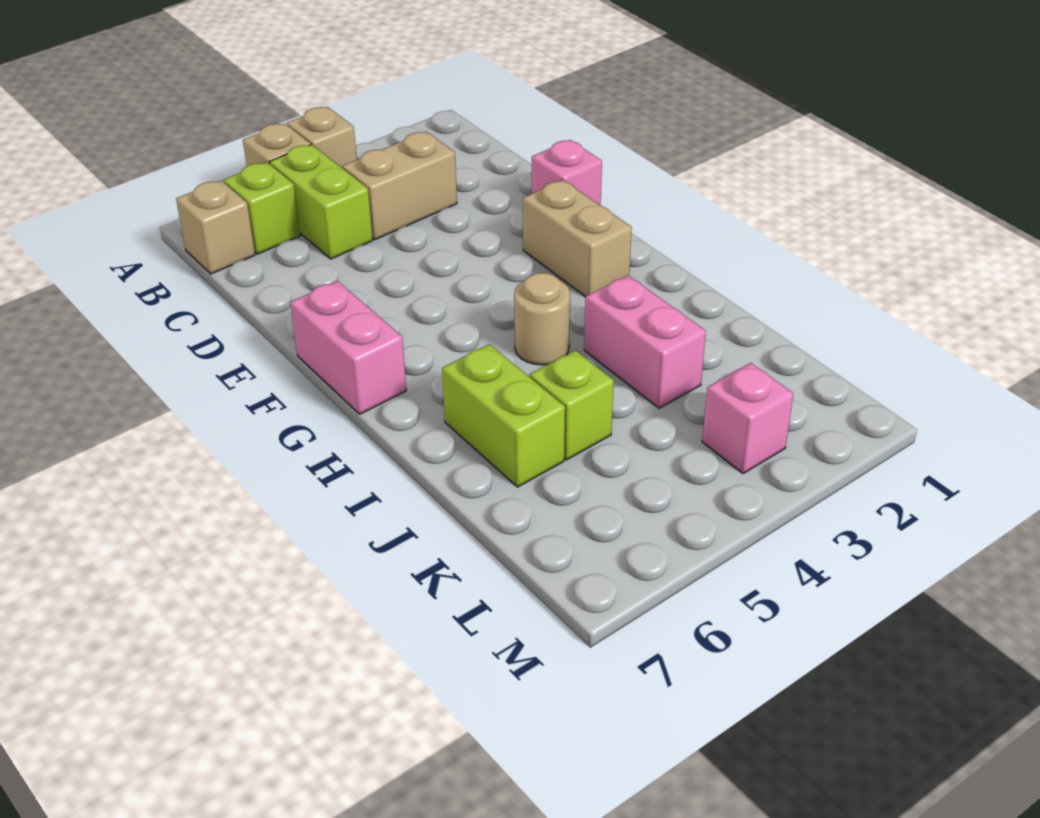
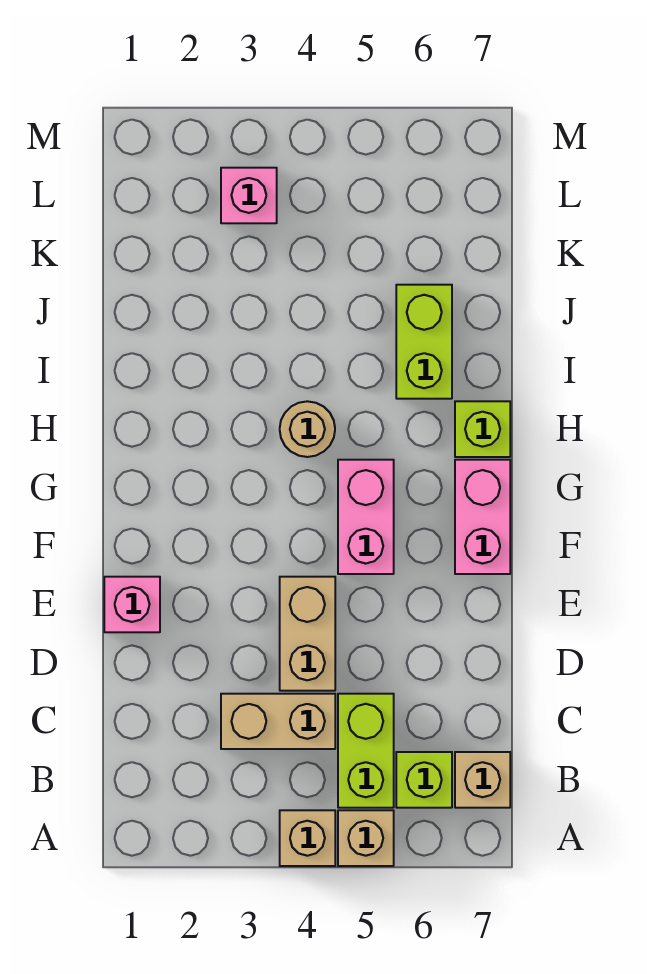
tan 1x2 brick [523,180,632,297] -> tan 1x2 brick moved to [280,577,335,691]
pink 1x2 brick [584,275,706,408] -> pink 1x2 brick moved to [338,460,394,574]
lime 1x1 brick [529,350,614,460] -> lime 1x1 brick moved to [455,401,510,457]

